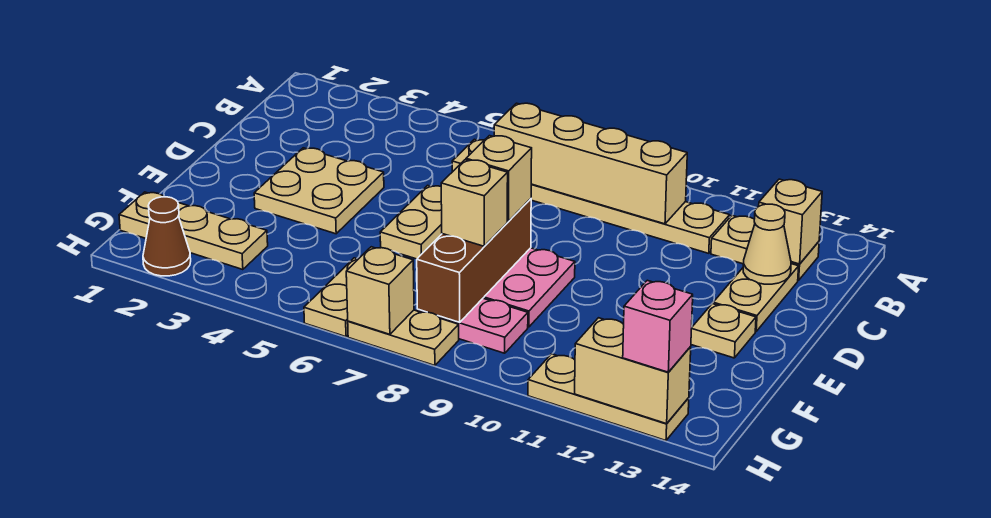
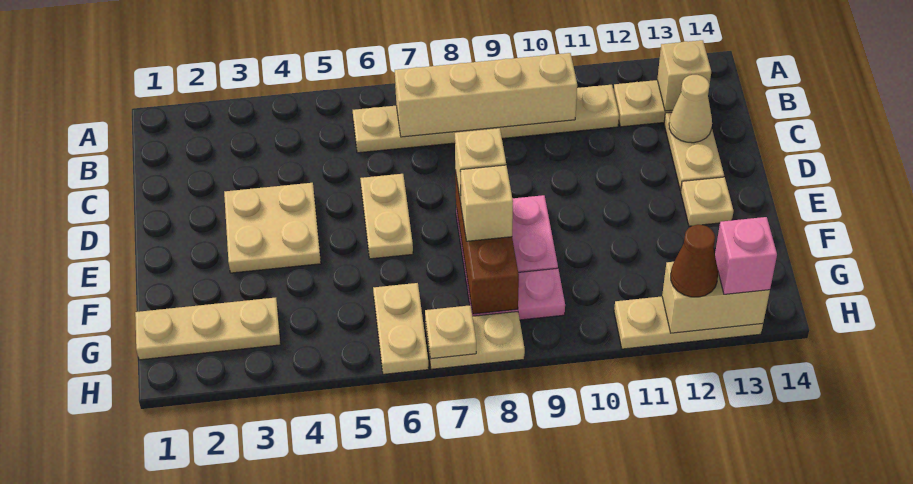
brown 1x1 cone [143,197,191,276] -> brown 1x1 cone moved to [671,225,718,297]
tan 1x1 brick [346,247,414,334] -> tan 1x1 plate [425,305,476,359]

